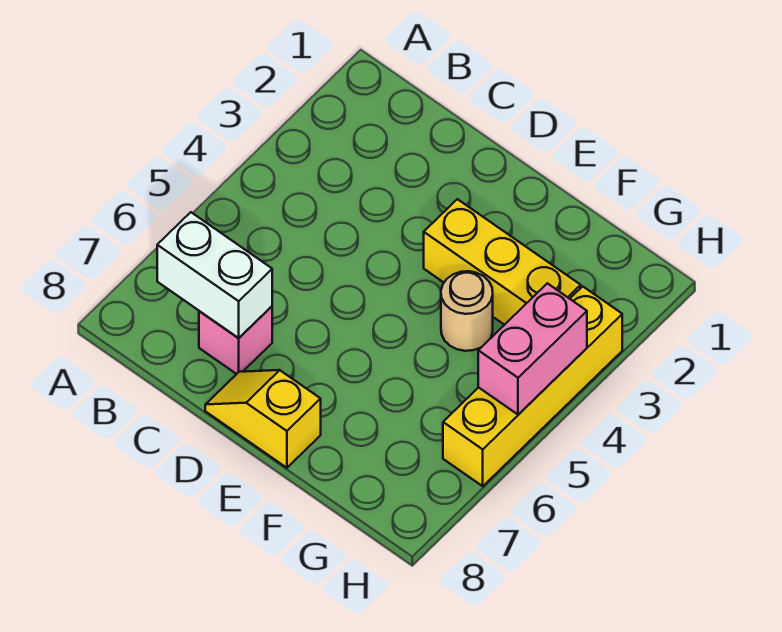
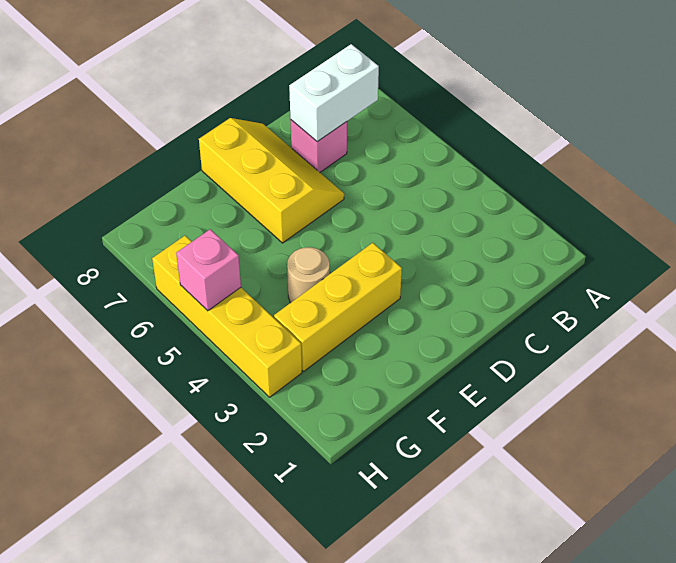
yellow 1x2 slope [205,370,321,468] -> yellow 2x3 slope [199,118,344,243]
pink 1x2 brick [478,283,587,415] -> pink 1x1 brick [176,229,241,311]

